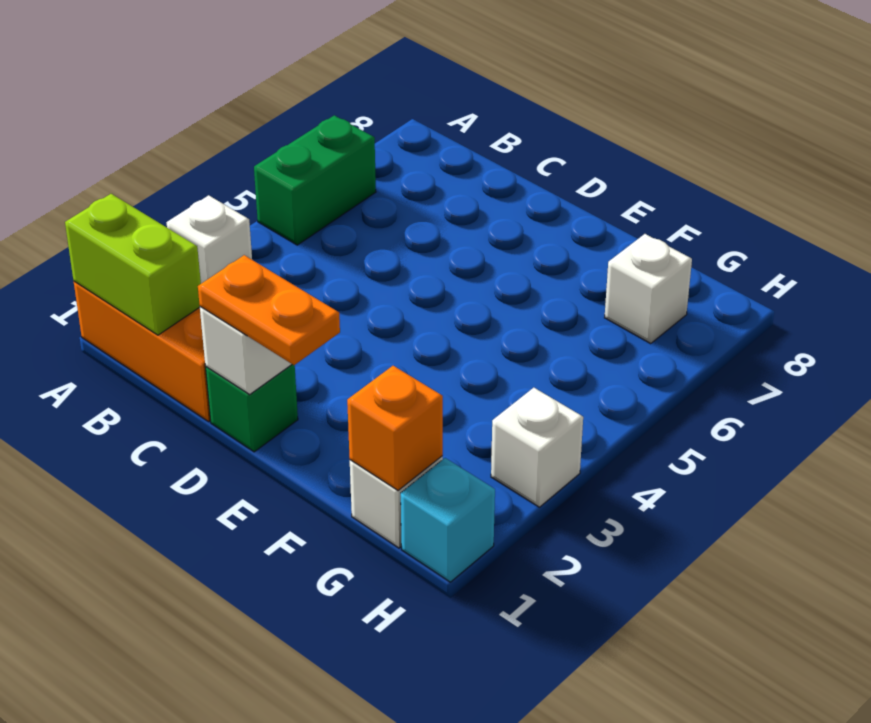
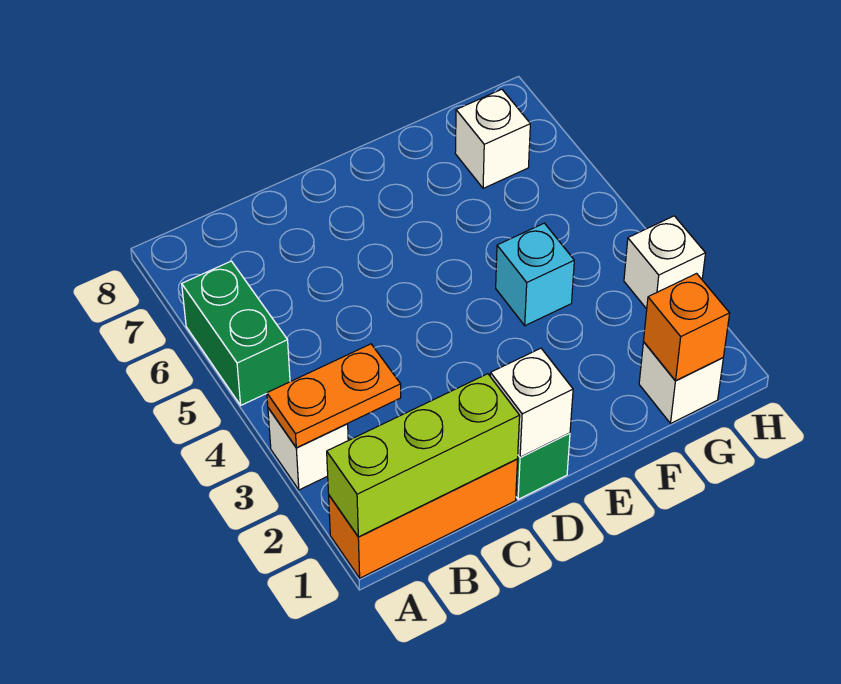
lime 1x2 brick [65,194,201,335] -> lime 1x3 brick [327,374,520,537]
orange 1x2 plate [198,255,340,365] -> orange 1x2 plate moved to [267,344,401,448]
cyan 1x1 brick [401,458,495,582] -> cyan 1x1 brick moved to [496,223,574,326]

